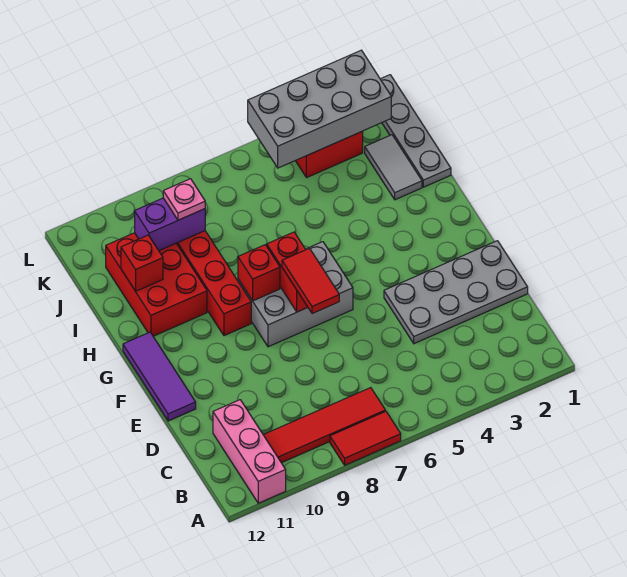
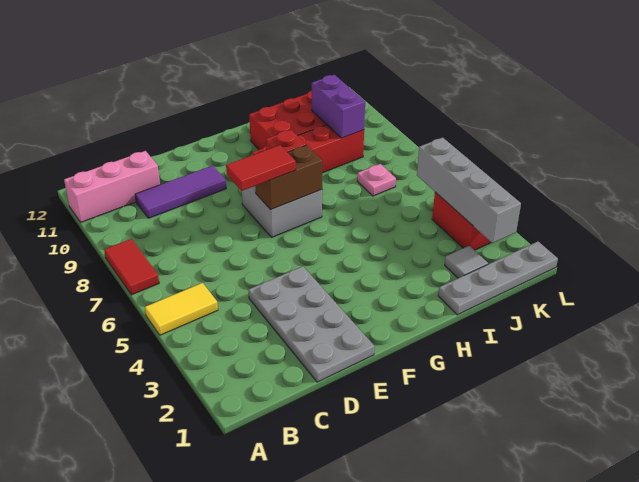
none -> yellow 1x2 tile [145,283,218,335]
red 1x4 tile [264,388,385,463] -> none
purple 1x3 tile [123,332,196,421] -> purple 1x3 tile moved to [135,166,226,218]
grey 2x3 brick [238,242,353,347] -> grey 2x2 brick [242,186,322,237]
red 1x2 brick [267,232,308,312] -> brown 1x2 brick [255,145,322,210]
grey 1x2 tile [365,135,422,200] -> grey 1x1 tile [445,246,488,278]
red 1x1 brick [121,235,163,291] -> none
pink 1x1 plate [163,179,205,220] -> pink 1x1 plate moved to [357,164,396,196]
grey 2x4 brick [248,50,391,168] -> grey 1x4 brick [417,138,521,243]

